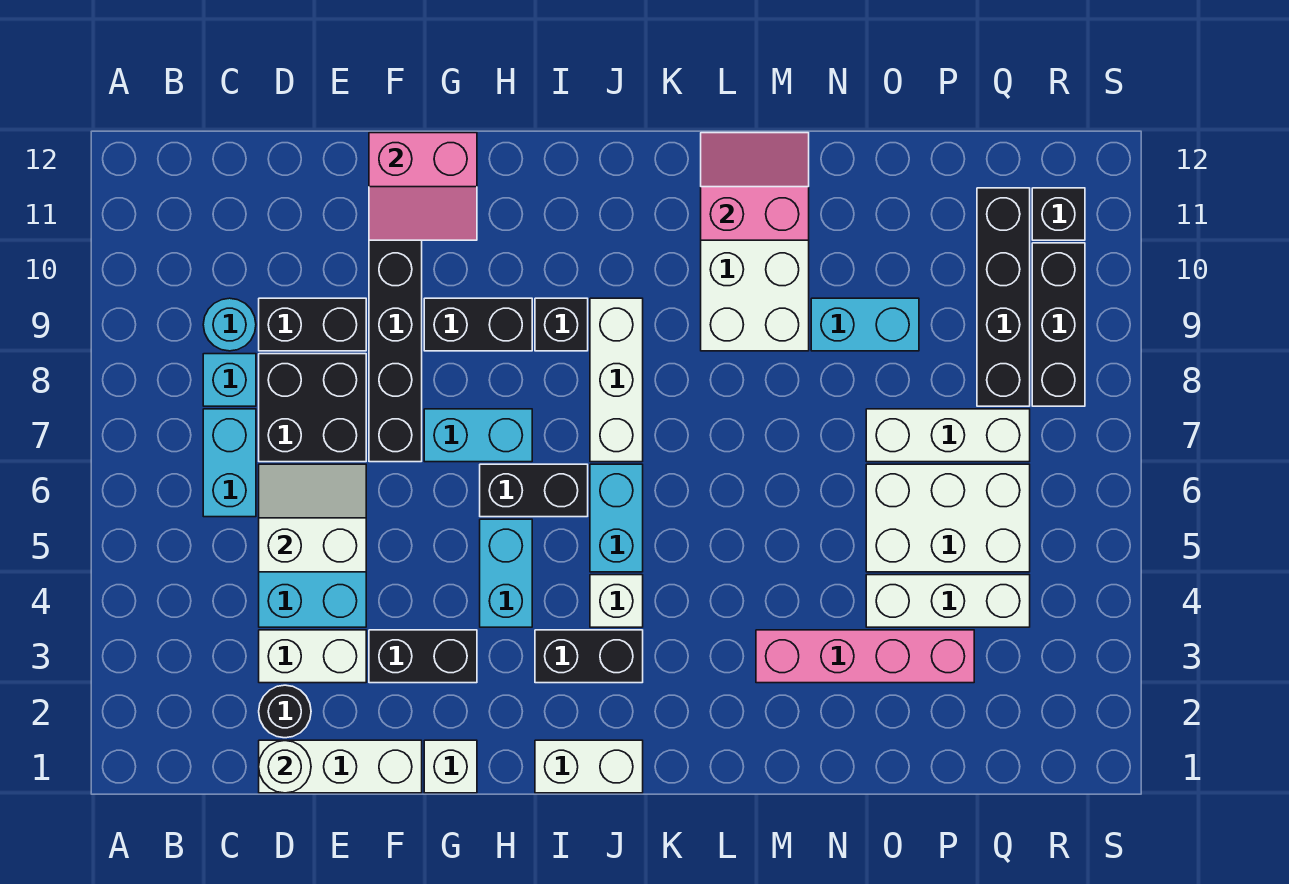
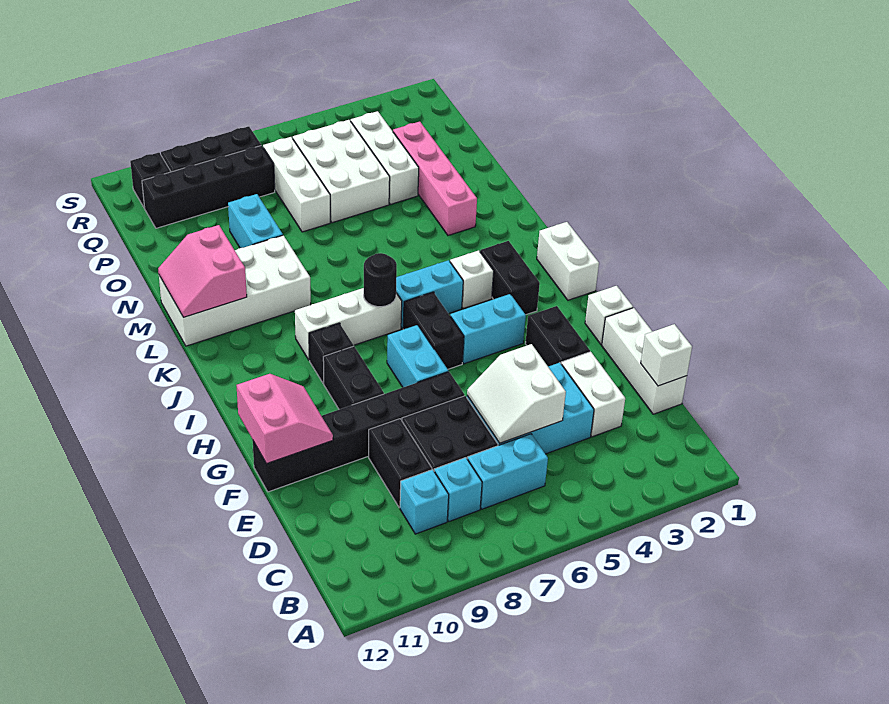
cyan 1x1 round brick [203,298,256,351] -> cyan 1x1 brick [400,469,449,534]
white 1x1 round brick [259,741,311,793] -> white 1x1 brick [641,324,692,386]
black 1x1 round brick [259,685,311,738] -> black 1x1 round brick moved to [364,253,397,307]

